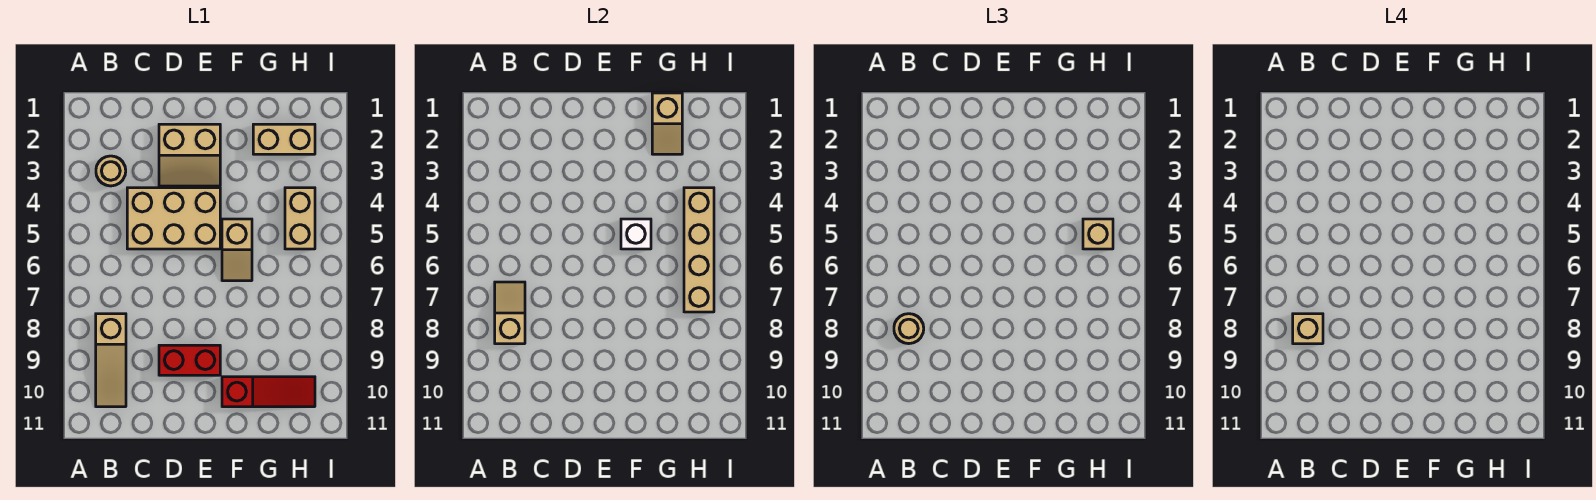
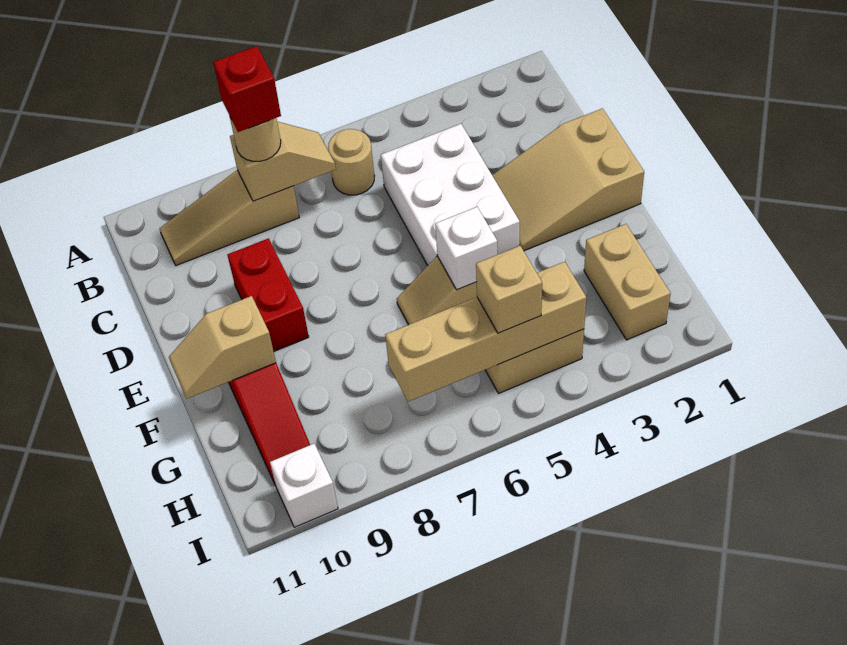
tan 1x1 round brick [96,156,126,186] -> tan 1x1 round brick moved to [328,129,374,195]
tan 1x1 brick [1293,314,1323,344] -> red 1x1 brick [213,46,281,132]
tan 2x3 brick [127,188,220,249] -> white 2x3 brick [381,124,520,265]
tan 2x2 slope [159,124,220,186] -> tan 2x3 slope [492,108,644,251]
tan 1x2 slope [652,93,682,154] -> tan 1x2 slope moved to [169,296,276,399]
none -> white 1x1 brick [270,444,338,527]

